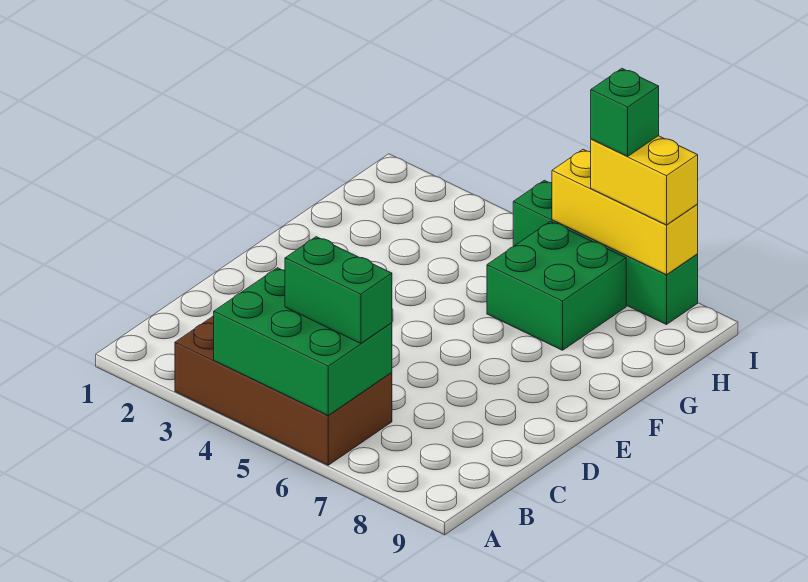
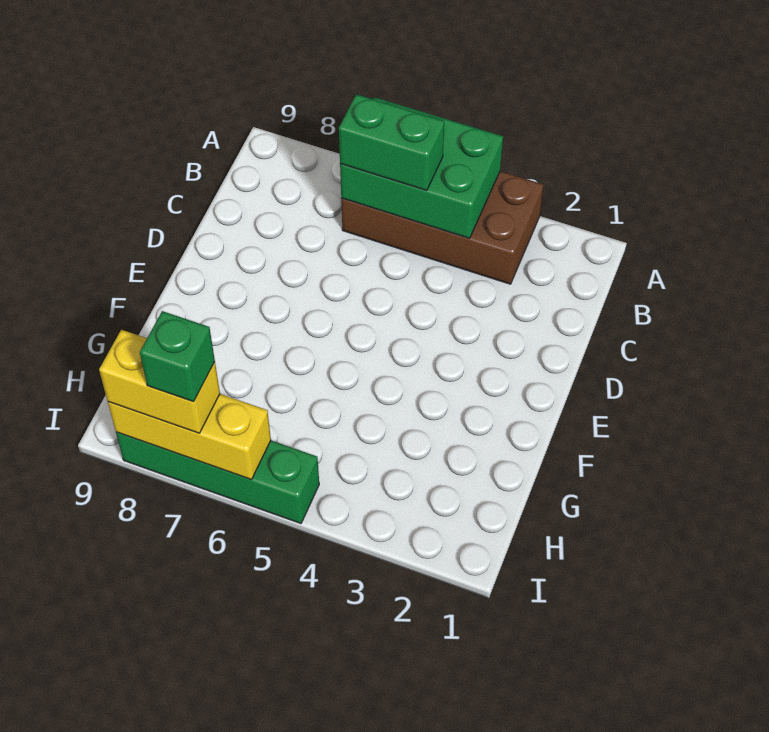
green 2x2 brick [487,221,626,350] -> none

